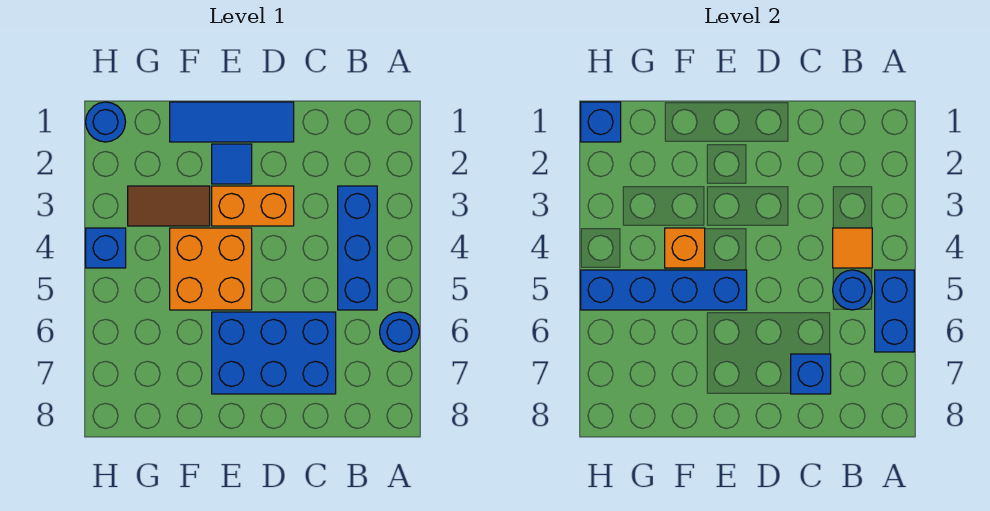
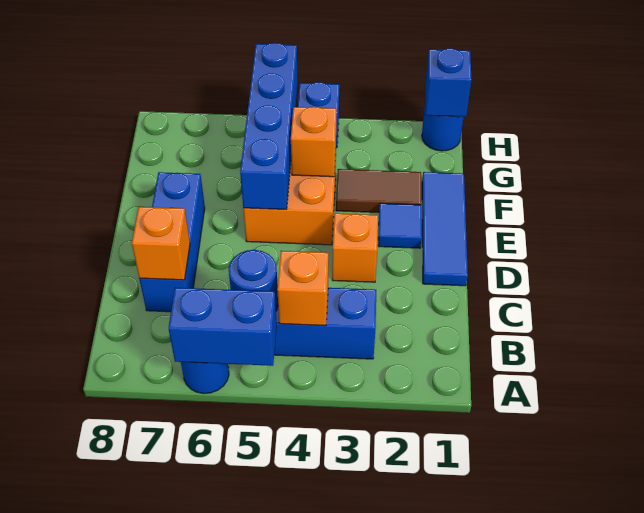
orange 1x1 tile [833,228,872,268] -> orange 1x1 brick [277,251,329,326]
blue 2x3 brick [212,312,336,394] -> blue 1x3 brick [140,172,205,312]
blue 1x1 brick [791,354,831,394] -> orange 1x1 brick [132,207,190,280]
orange 1x2 brick [212,186,294,226] -> orange 1x1 brick [332,213,378,282]
brown 1x2 tile [128,186,210,226] -> brown 1x2 tile turned to [336,169,421,212]

